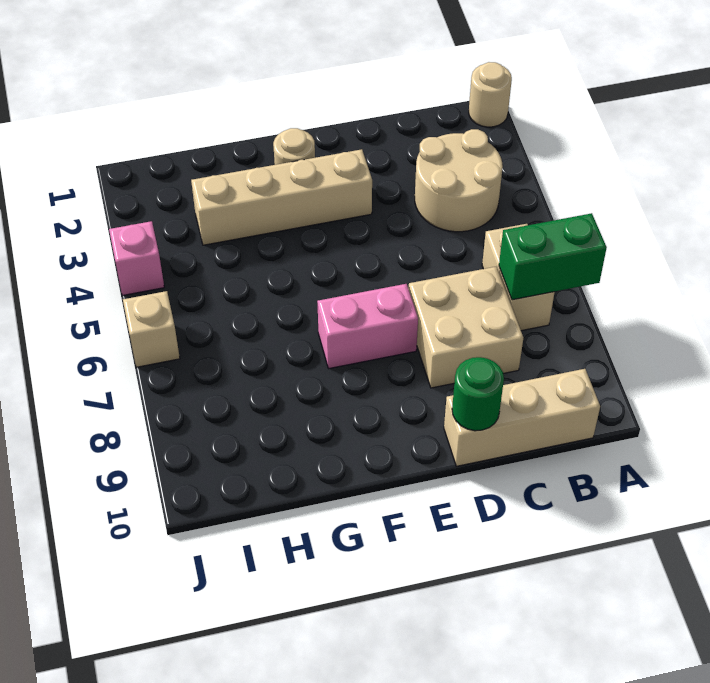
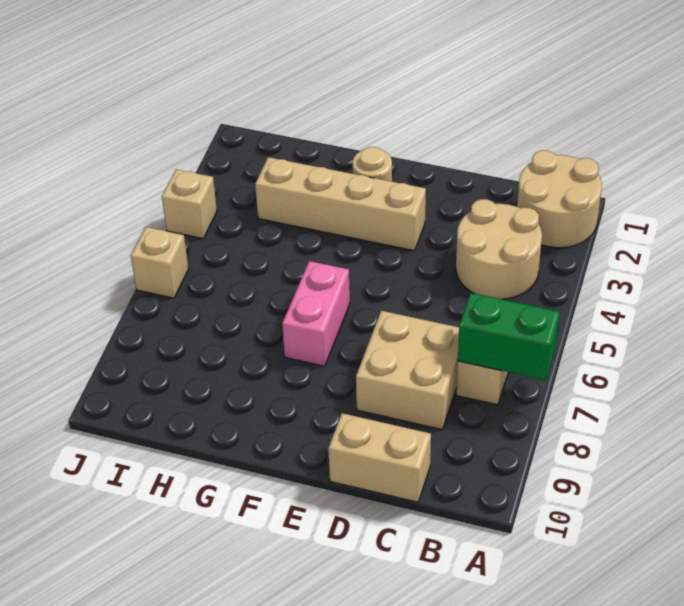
tan 1x1 round brick [469,62,512,127] -> tan 2x2 round brick [517,150,602,248]
tan 1x3 brick [444,369,600,466] -> tan 1x2 brick [328,413,431,502]
green 1x1 round brick [452,357,504,431] -> none
pink 1x2 brick [317,284,418,368] -> pink 1x2 brick turned to [282,261,350,366]
pink 1x1 brick [109,221,164,296] -> tan 1x1 brick [162,169,217,239]

